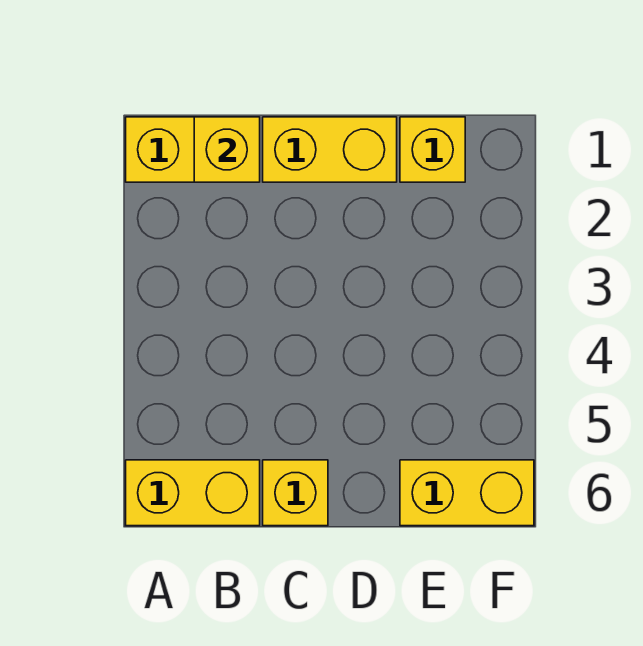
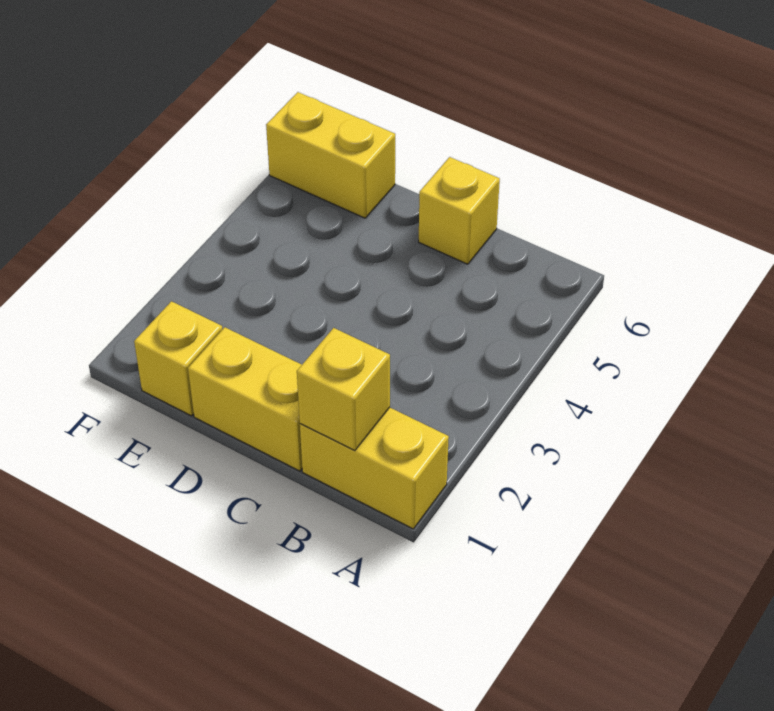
yellow 1x2 brick [126,460,260,526] -> none

